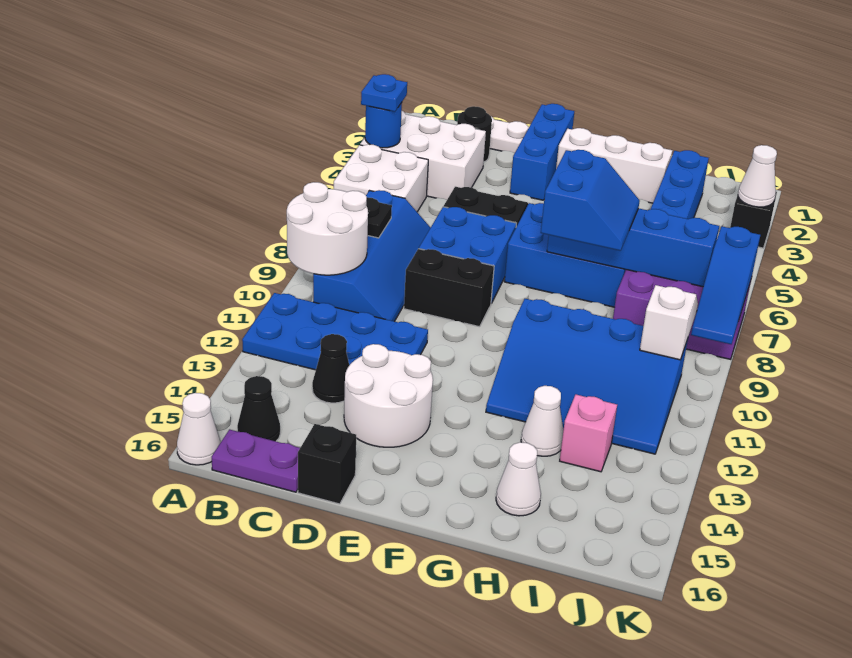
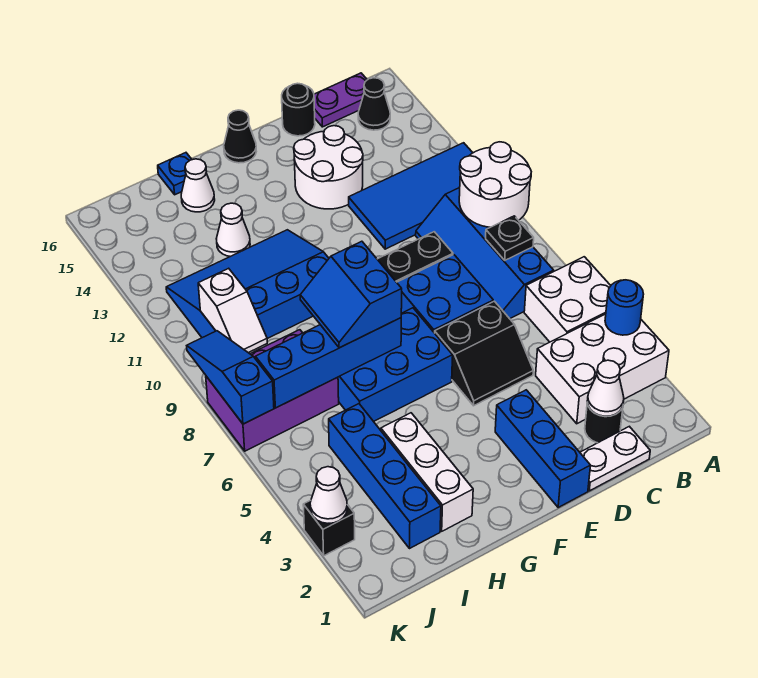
blue 1x1 plate [361,74,407,112] -> blue 1x1 plate moved to [158,153,192,195]
blue 2x4 plate [242,293,428,370] -> blue 2x4 tile [349,143,473,249]
white 1x1 cone [177,393,220,465] -> white 1x1 cone moved to [587,360,624,416]
black 1x1 cone [312,334,349,403] -> black 1x1 cone moved to [224,110,256,163]
black 1x1 brick [298,424,356,504] -> black 1x1 round brick [282,83,315,136]
white 1x3 brick [556,128,672,203] -> white 1x3 brick turned to [381,413,473,531]
pink 1x1 brick [560,395,617,472] -> none

